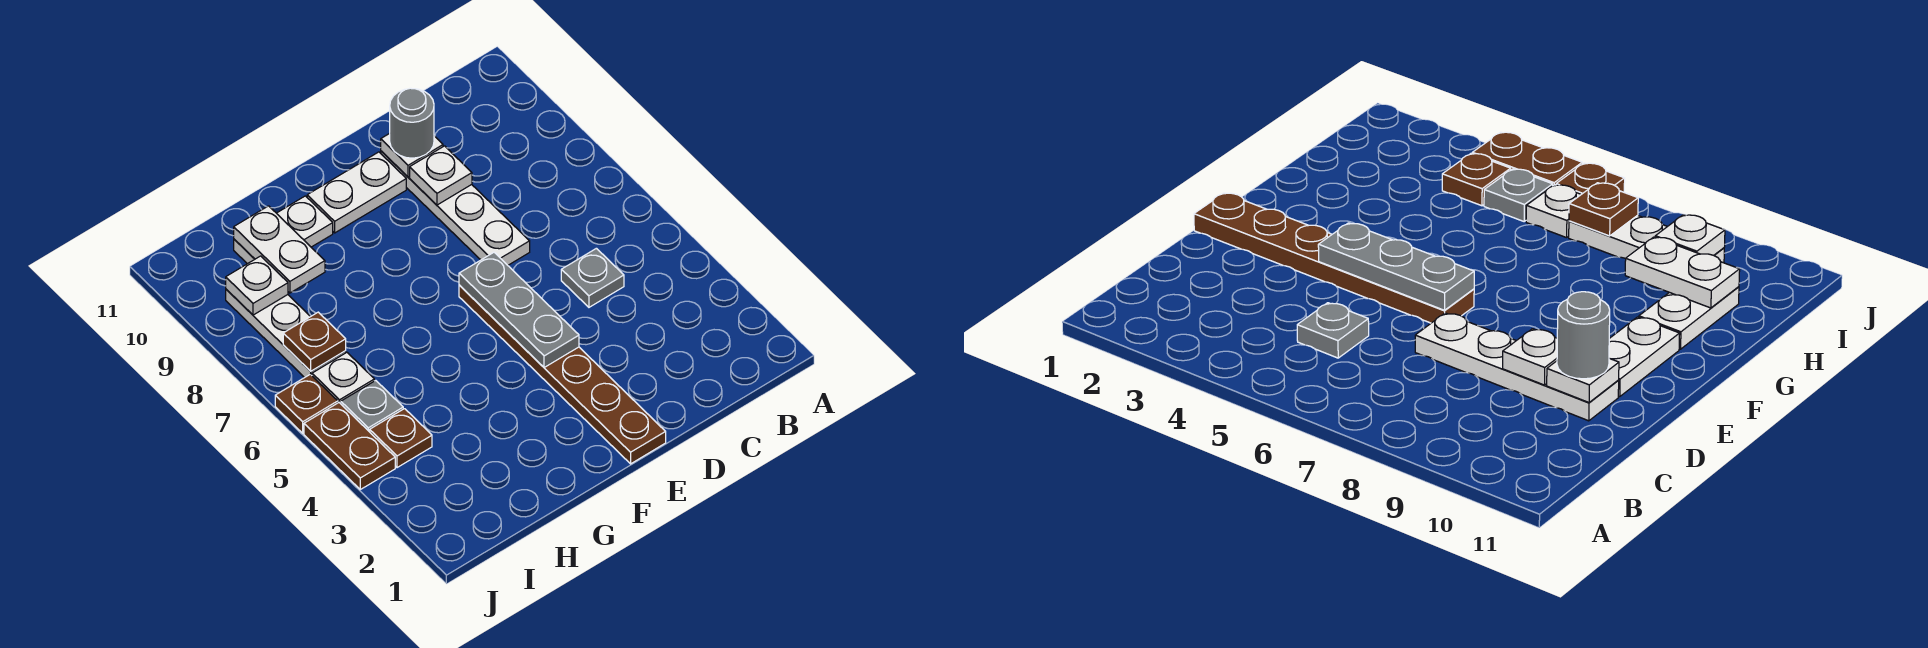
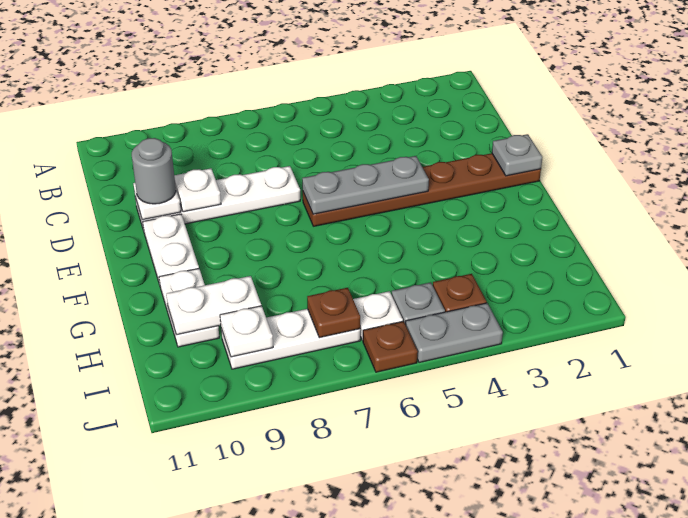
grey 1x1 plate [561,248,624,307] -> grey 1x1 plate moved to [492,134,542,176]
brown 1x2 plate [304,403,395,489] -> grey 1x2 plate [406,303,503,363]

